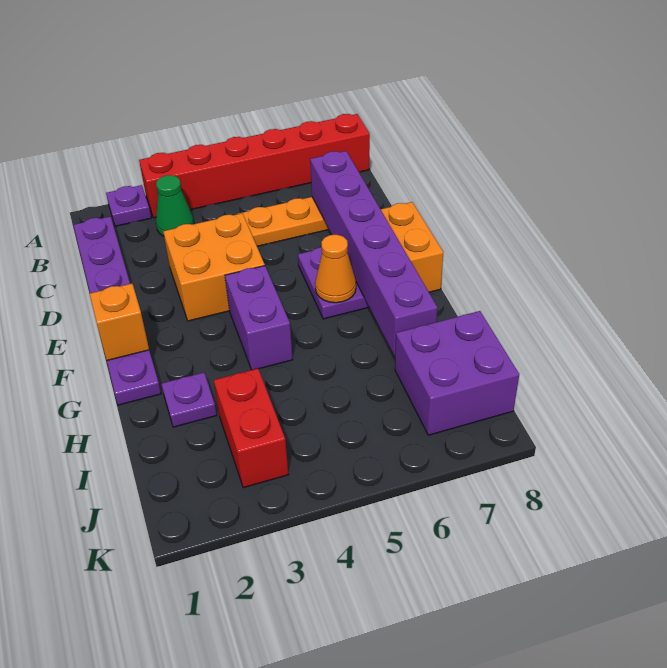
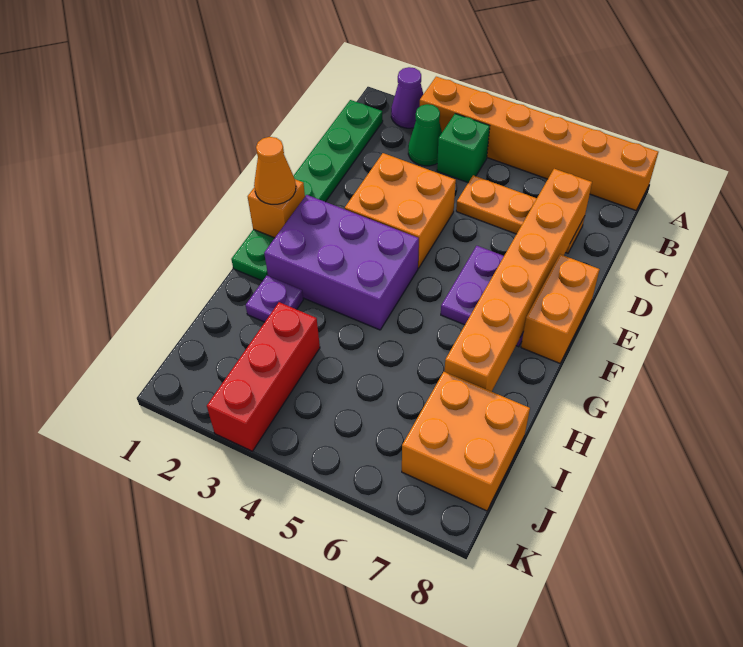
purple 1x1 plate [106,185,151,226] -> purple 1x1 cone [391,67,423,128]
red 1x6 brick [139,114,370,218] -> orange 1x6 brick [420,77,658,210]
purple 1x6 plate [73,216,161,405] -> green 1x6 plate [231,100,383,281]
none -> green 1x1 brick [437,114,490,182]
purple 1x6 brick [310,151,438,356] -> orange 1x6 brick [445,169,592,392]
purple 1x2 brick [225,266,293,370] -> purple 2x3 brick [264,195,419,330]
orange 1x1 cone [315,235,356,303] -> orange 1x1 cone moved to [254,137,296,204]
red 1x2 brick [214,369,289,488] -> red 1x3 brick [207,302,320,451]
purple 2x2 brick [395,311,519,435] -> orange 2x2 brick [402,372,530,511]

